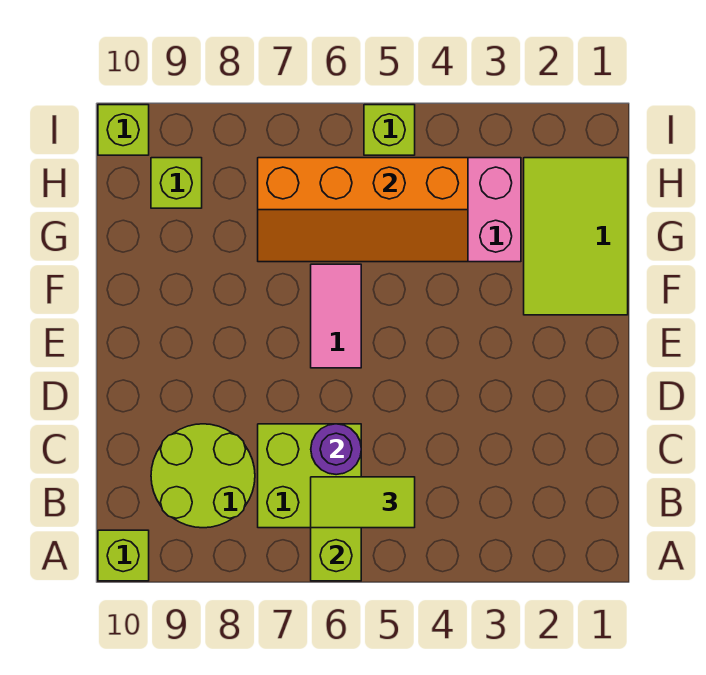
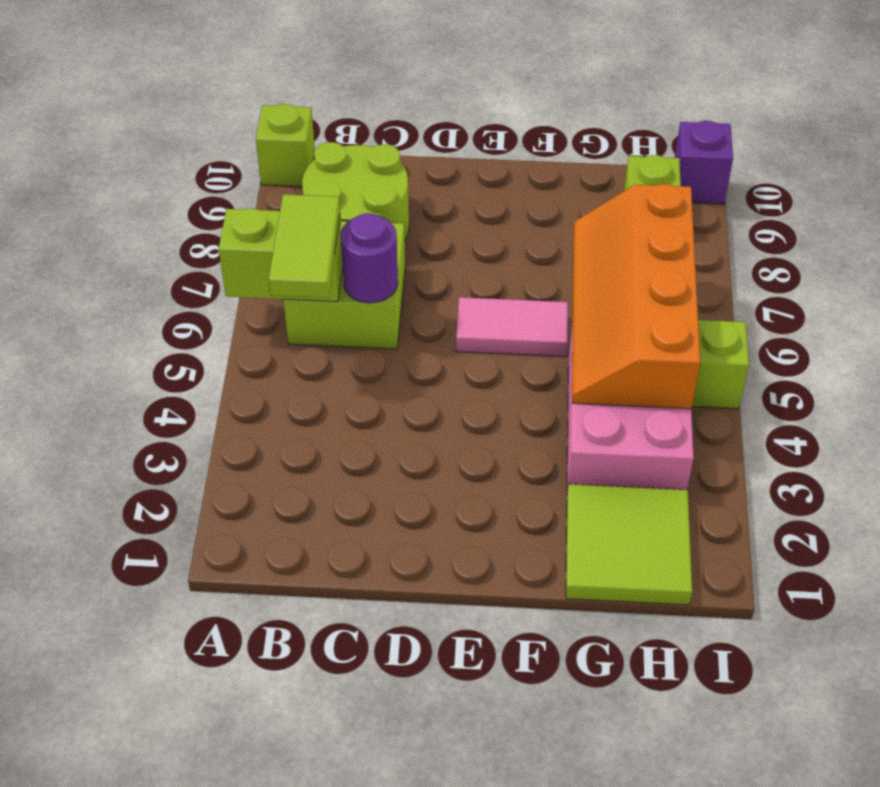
lime 2x3 tile [524,158,628,315] -> lime 2x2 tile [566,484,692,605]
lime 1x1 brick [98,105,149,155] -> purple 1x1 brick [675,121,733,204]

